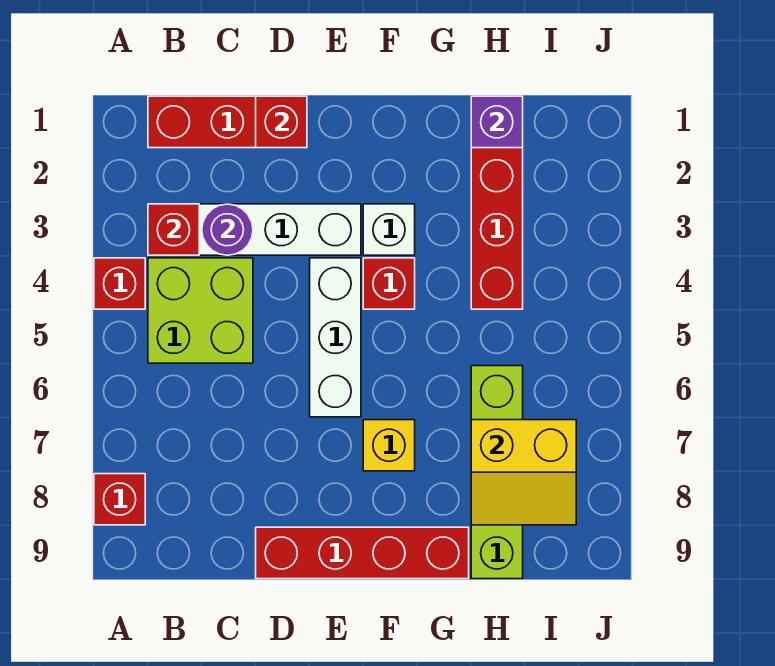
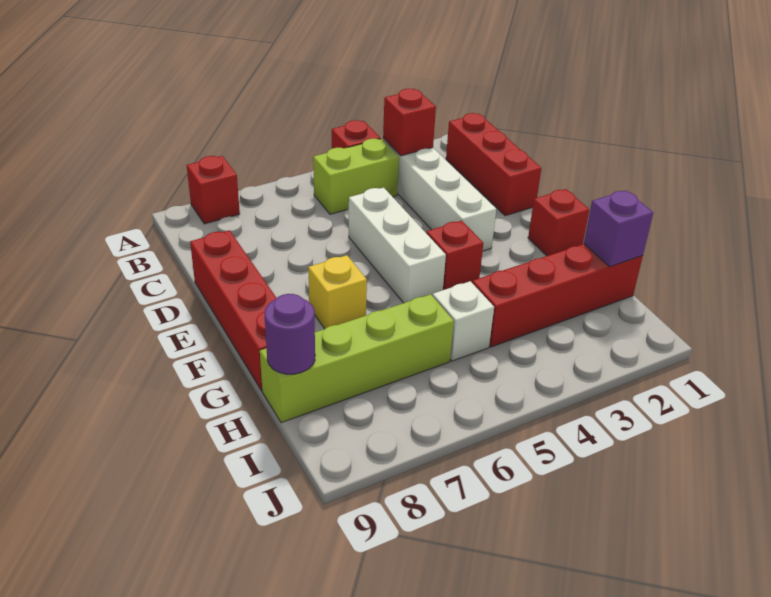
lime 2x2 brick [148,258,253,363] -> lime 1x2 brick [313,139,399,214]
purple 1x1 round brick [202,204,253,255] -> purple 1x1 round brick moved to [265,294,315,374]
red 1x1 brick [256,96,307,148] -> red 1x1 brick moved to [528,189,589,256]
white 1x3 brick [310,258,361,417] -> white 1x3 brick turned to [349,188,446,303]
white 1x1 brick [363,204,415,255] -> white 1x1 brick moved to [433,281,494,361]
yellow 2x2 slope [471,420,576,525] -> none

